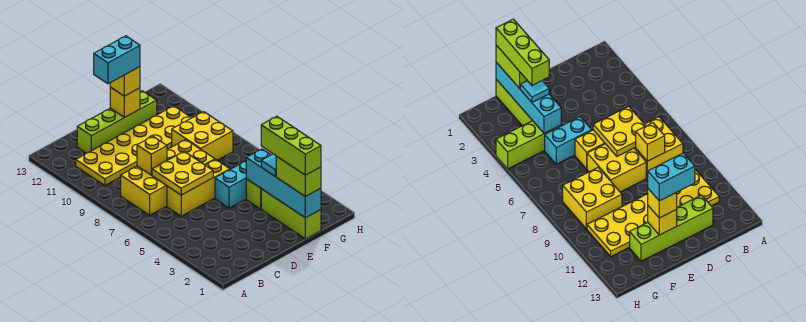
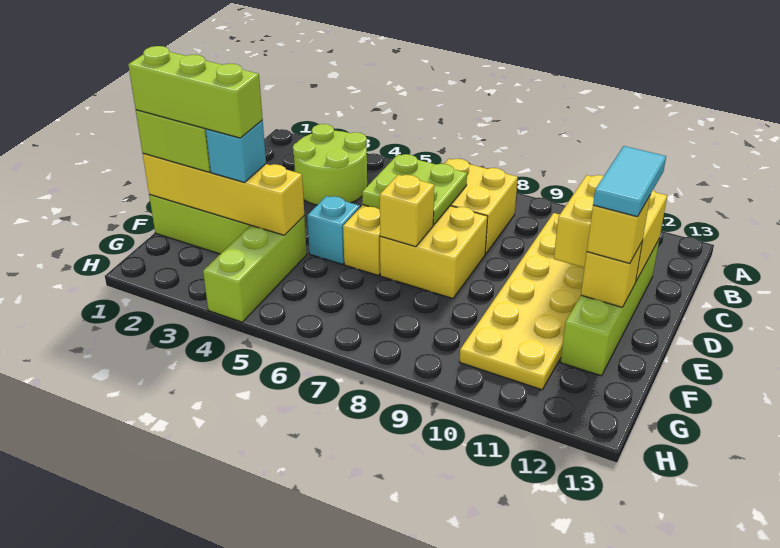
none -> lime 2x2 round brick [293,124,367,205]
yellow 2x2 plate [152,152,213,195] -> lime 2x2 plate [362,154,467,225]
yellow 1x1 brick [137,136,167,175] -> yellow 1x1 brick moved to [380,175,434,247]
cyan 1x2 brick [94,36,140,84] -> cyan 1x2 tile [593,146,666,217]
cyan 1x2 brick [215,161,246,208] -> cyan 1x1 brick [307,196,360,264]
cyan 1x4 brick [246,149,321,218] -> yellow 1x4 brick [143,154,304,235]
cyan 1x1 tile [261,154,276,176] -> cyan 1x1 brick [206,120,266,183]
yellow 2x2 brick [172,112,233,160] -> yellow 2x2 brick moved to [554,175,667,281]

